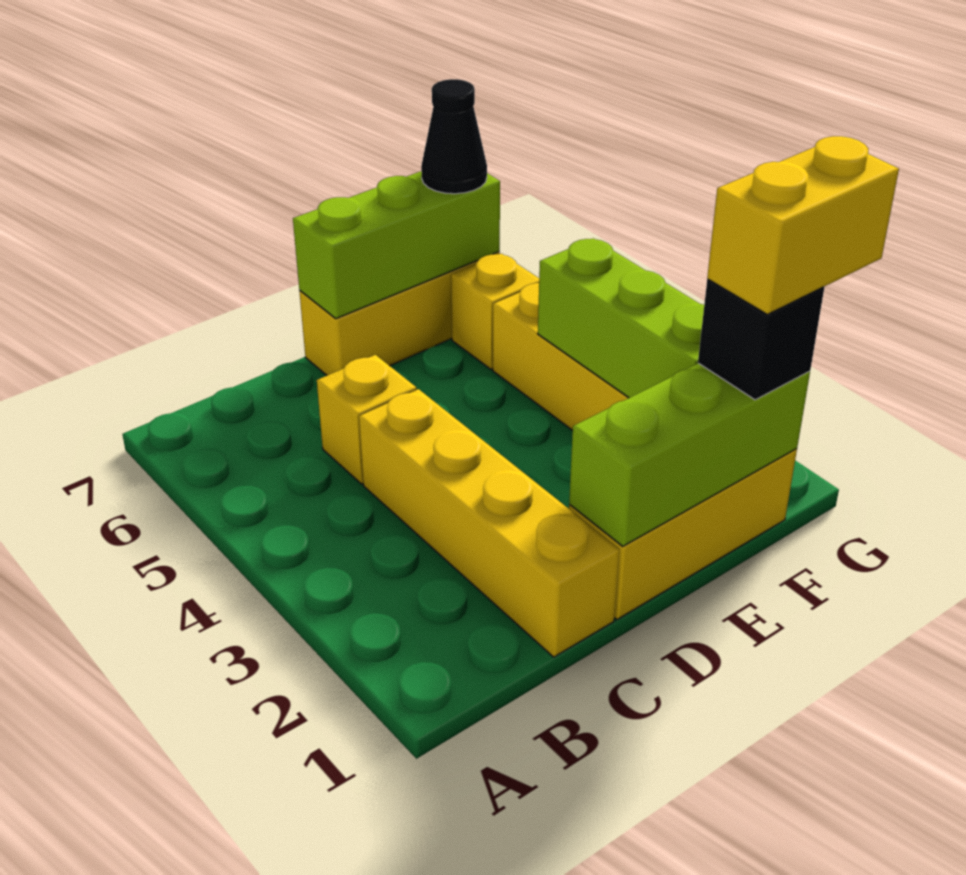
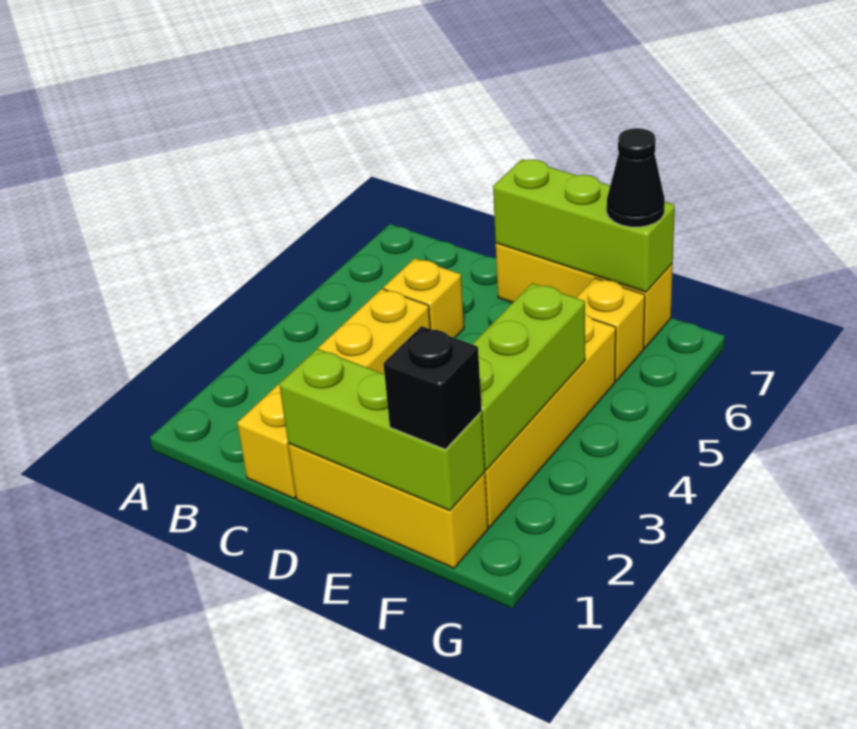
yellow 1x2 brick [707,136,899,314] -> none

